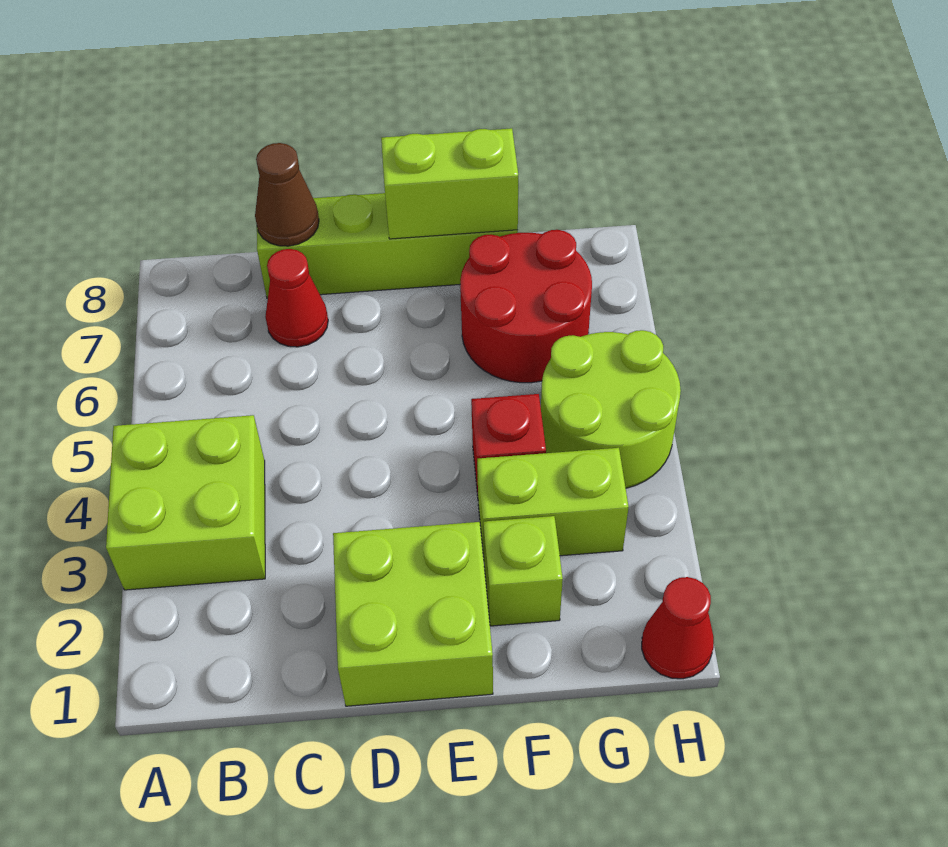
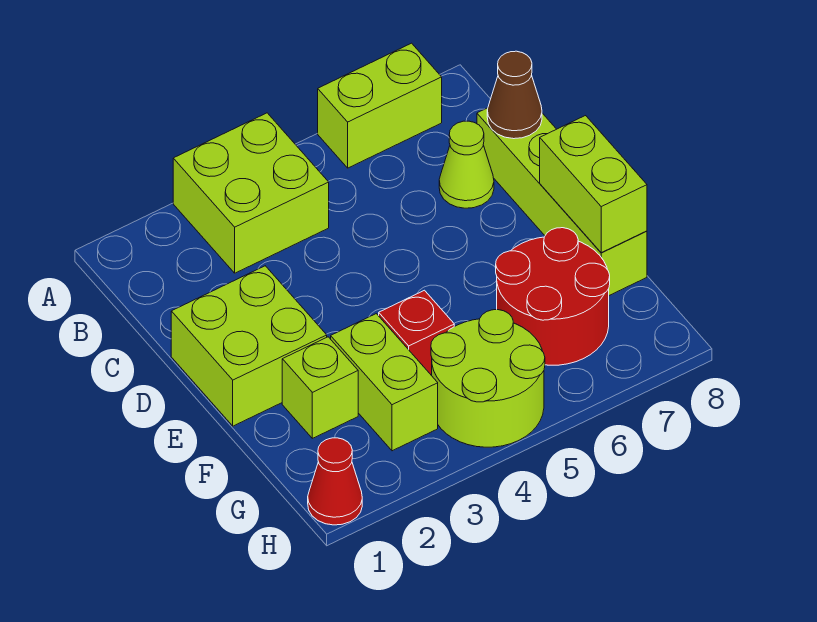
none -> lime 1x2 brick [318,43,442,168]
red 1x1 cone [265,249,328,347] -> lime 1x1 cone [439,121,494,208]

